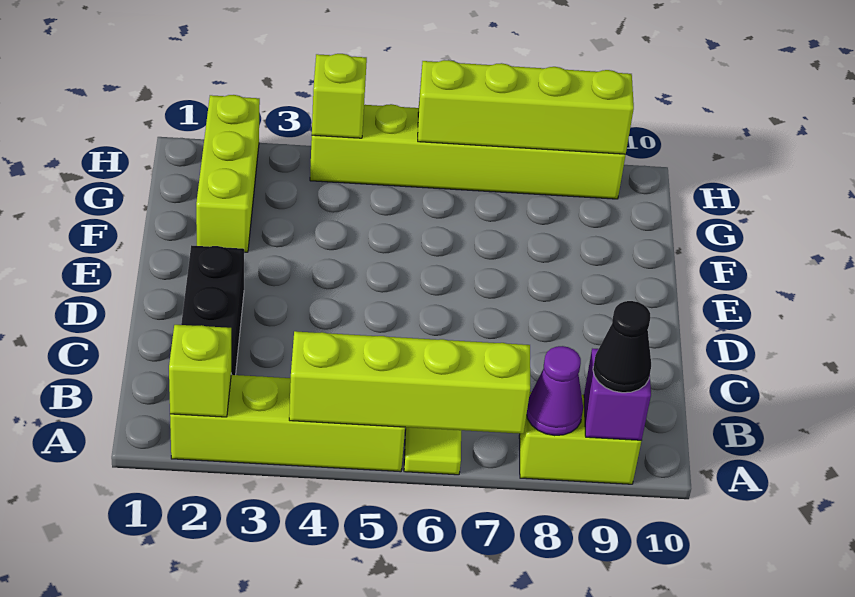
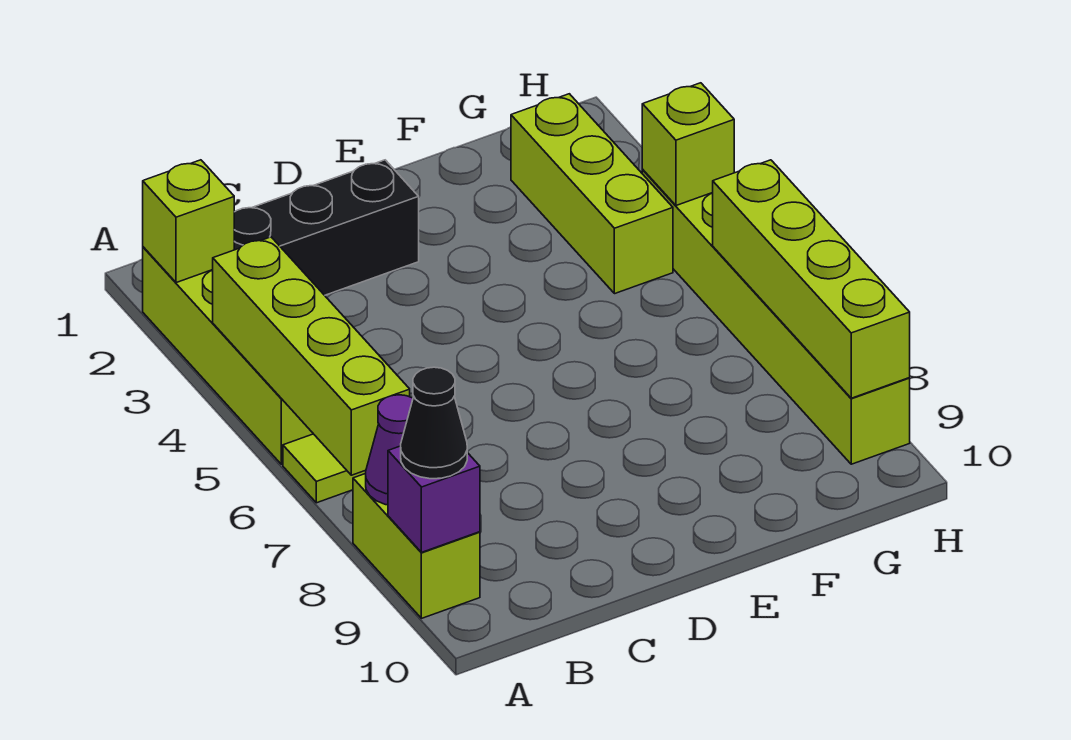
lime 1x3 brick [196,95,260,252] -> lime 1x3 brick turned to [511,94,673,294]

